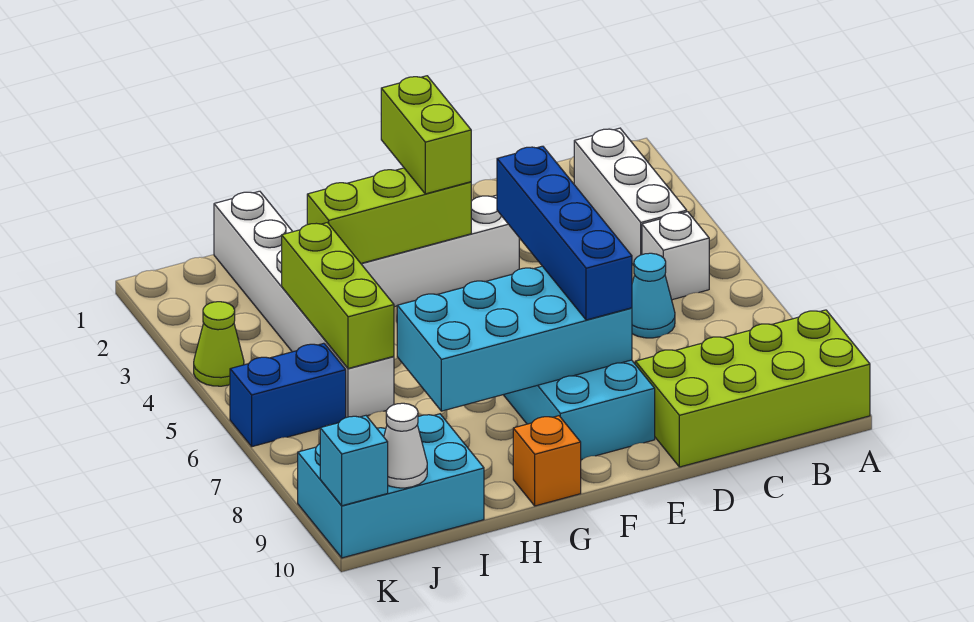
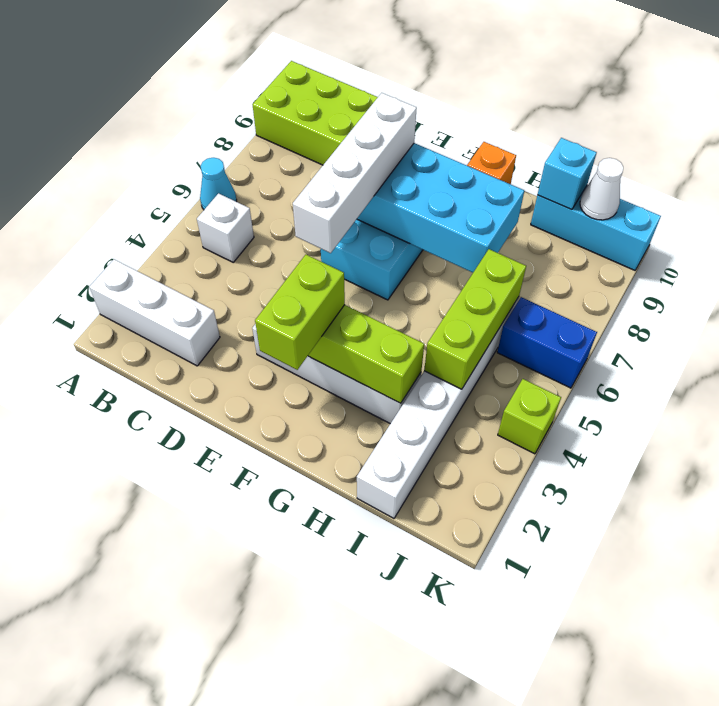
white 1x3 brick [574,128,687,265] -> white 1x3 brick turned to [89,259,220,366]
cyan 1x1 cone [632,253,675,338] -> cyan 1x1 cone moved to [200,158,237,210]
blue 1x4 brick [497,146,632,320] -> white 1x4 brick [293,93,417,253]
cyan 2x3 brick [298,414,484,558] -> cyan 1x3 brick [531,185,661,270]
lime 1x1 cone [194,302,244,386] -> lime 1x1 brick [498,379,561,454]
cyan 1x1 brick [320,416,388,506] -> cyan 1x1 brick moved to [538,138,597,210]

